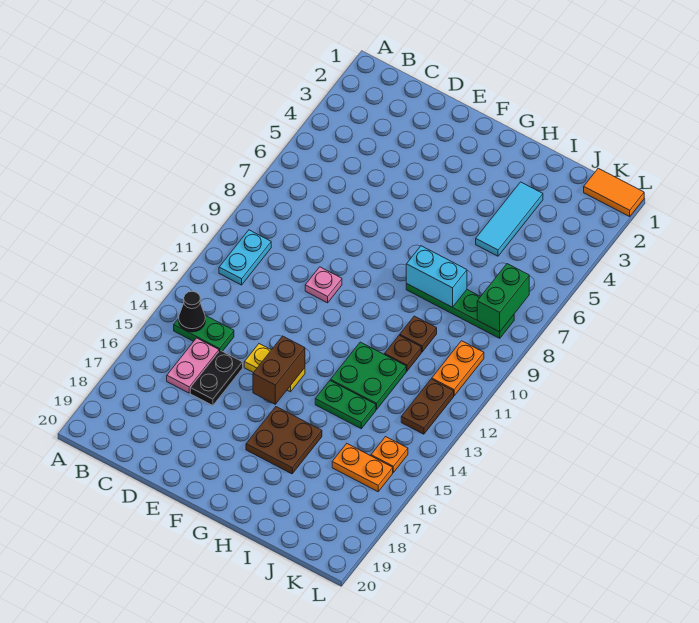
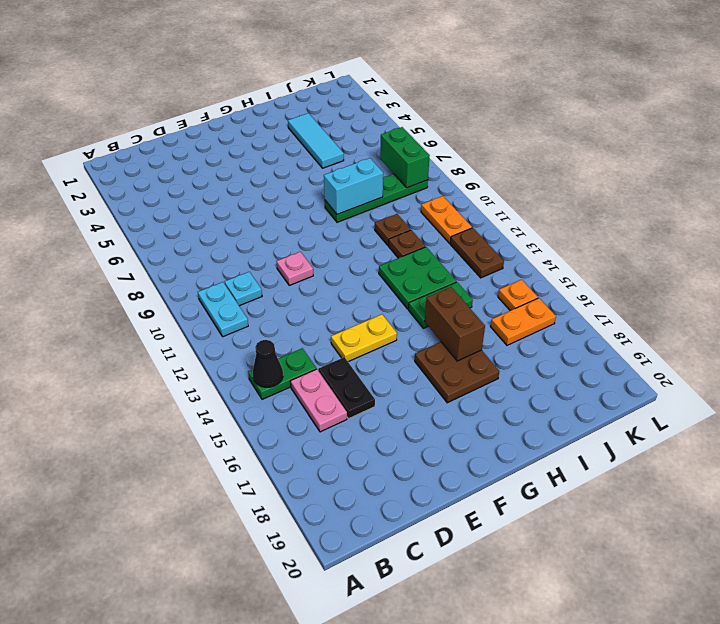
none -> cyan 1x1 plate [225,272,262,306]
brown 1x2 brick [253,336,305,404] -> brown 1x2 brick moved to [425,287,485,361]
orange 1x2 tile [584,168,644,217] -> none

